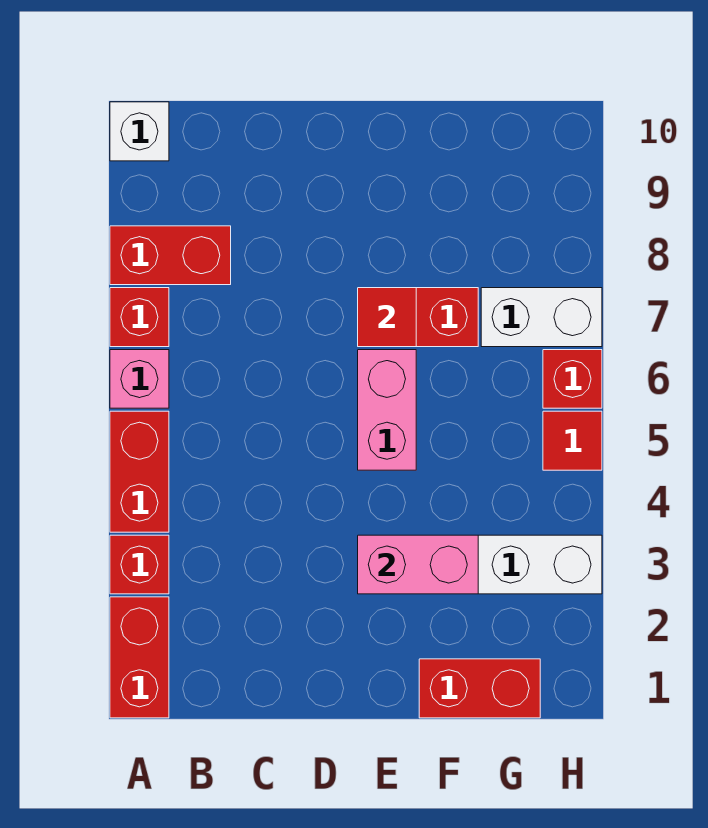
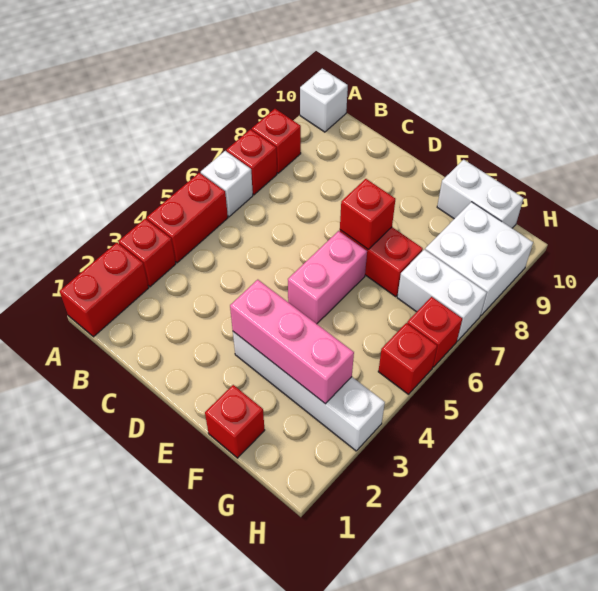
pink 1x1 brick [110,350,169,408] -> white 1x1 brick [201,151,253,217]
red 1x2 brick [110,226,231,285] -> red 1x1 brick [252,109,301,173]
pink 1x2 brick [358,535,478,594] -> pink 1x3 brick [230,280,354,404]
red 1x1 tile [358,288,416,347] -> red 1x1 brick [340,179,395,249]
red 1x2 brick [419,659,540,718] -> red 1x1 brick [205,385,265,458]
none -> white 1x2 brick [437,160,523,228]
none -> white 2x2 brick [425,202,533,315]
red 1x1 tile [543,411,602,470] -> red 1x1 brick [378,323,437,394]

